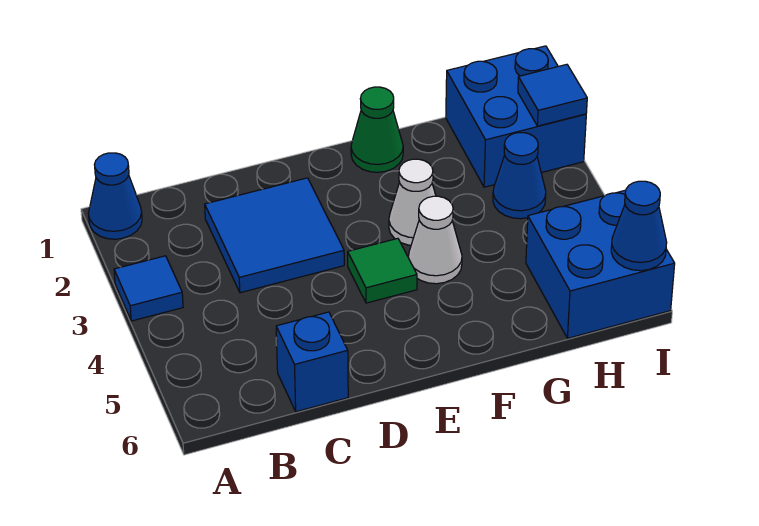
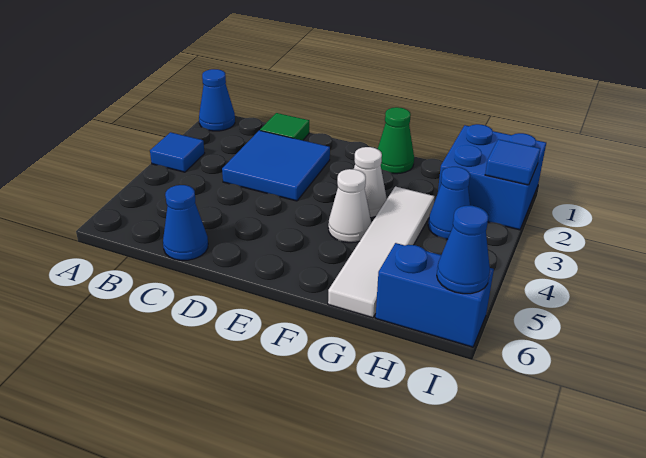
blue 1x1 brick [276,312,348,412] -> blue 1x1 cone [163,185,208,260]
green 1x1 tile [348,238,417,303] -> green 1x1 tile moved to [260,113,309,140]
none -> white 1x4 tile [328,187,435,318]
blue 2x2 brick [526,190,675,338] -> blue 1x2 brick [376,243,494,347]

